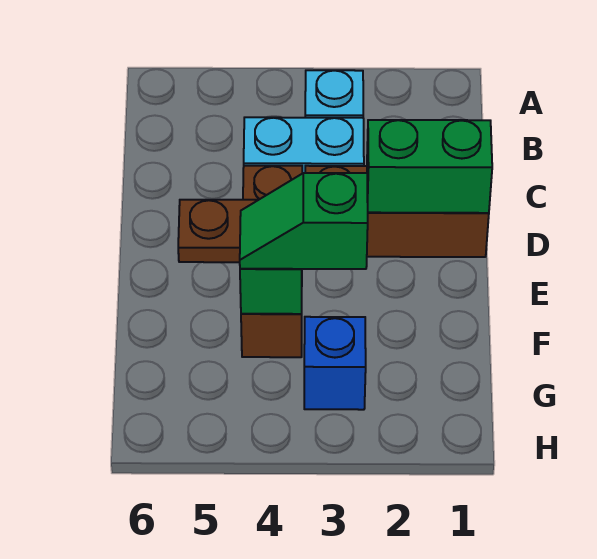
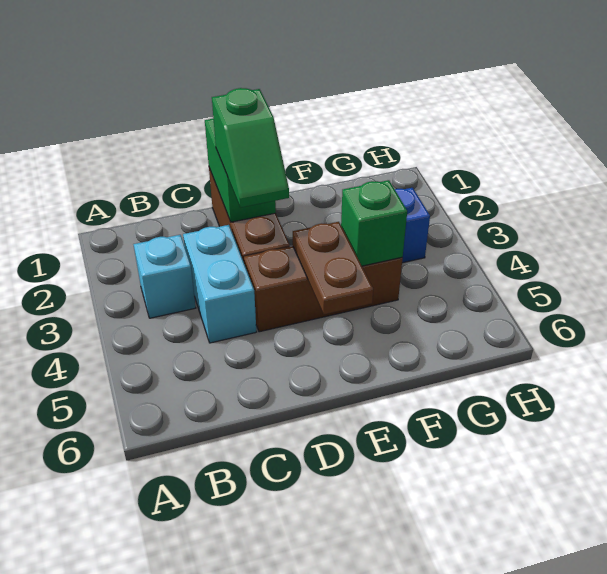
green 1x2 slope [240,173,368,269] -> green 1x2 slope moved to [212,88,289,208]

